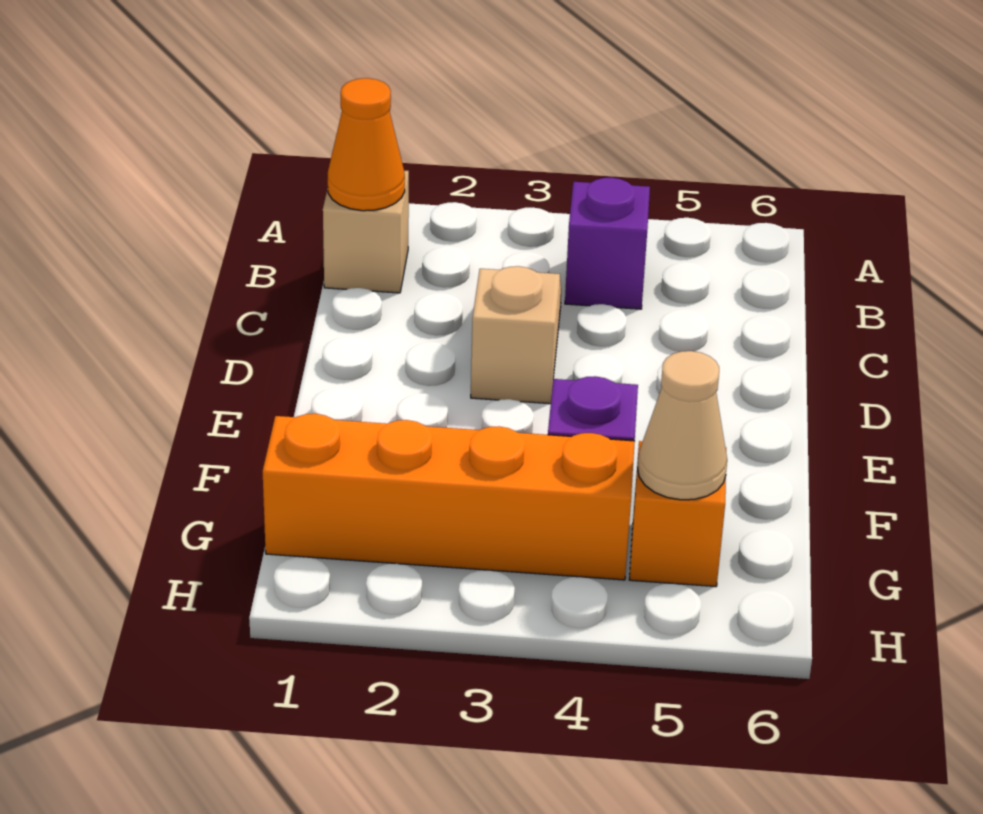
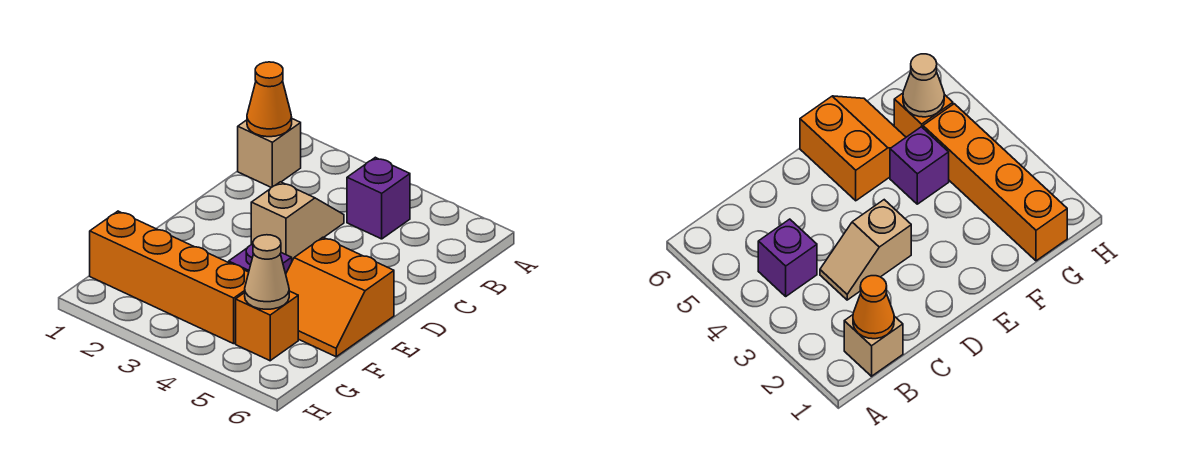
none -> orange 2x2 slope [286,237,394,357]

